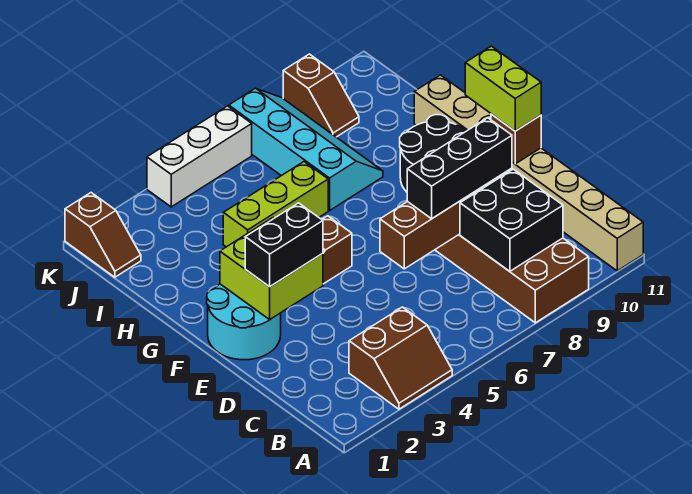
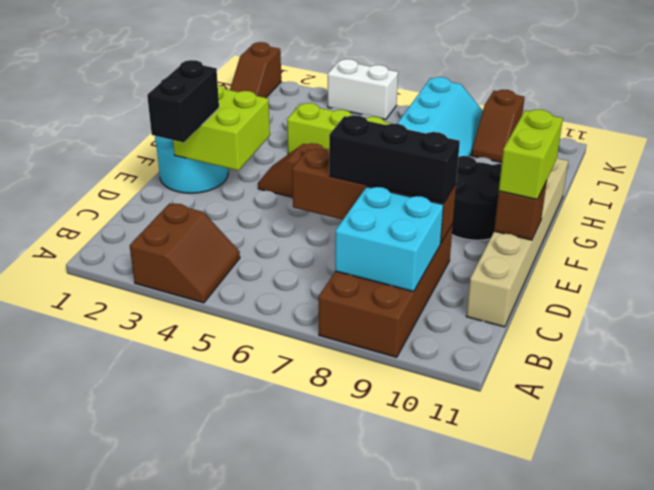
brown 2x2 slope [349,307,452,409] -> brown 2x2 slope turned to [130,203,240,303]
tan 1x8 brick [414,75,643,271] -> tan 1x6 brick [466,157,568,327]
black 2x2 brick [460,169,563,271] -> cyan 2x2 brick [335,187,443,291]
black 1x2 brick [245,203,323,287] -> black 1x2 brick turned to [147,60,219,142]
white 1x3 brick [147,106,252,207] -> white 1x2 brick [328,59,398,120]

